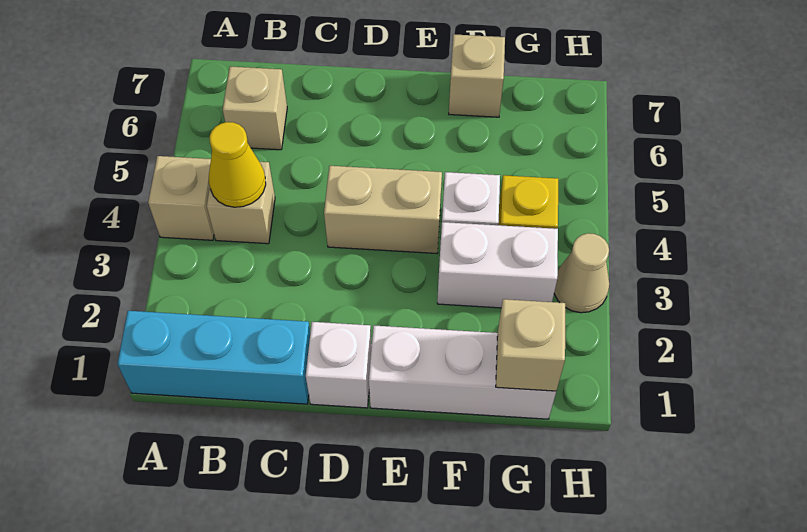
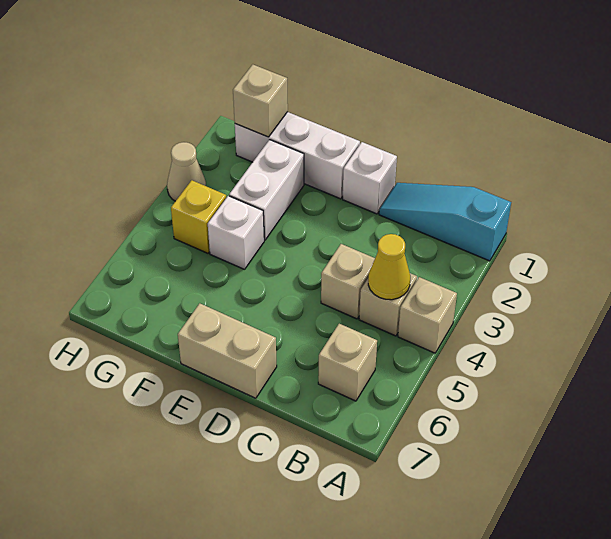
cyan 1x3 brick [117,311,310,404] -> cyan 1x3 slope [379,183,511,261]
tan 1x2 brick [324,166,442,253] -> tan 1x2 brick moved to [178,303,277,398]
white 1x2 brick [437,222,558,308] -> white 1x2 brick turned to [229,140,304,240]
tan 1x1 brick [449,34,505,117] -> tan 1x1 brick moved to [321,244,375,319]

